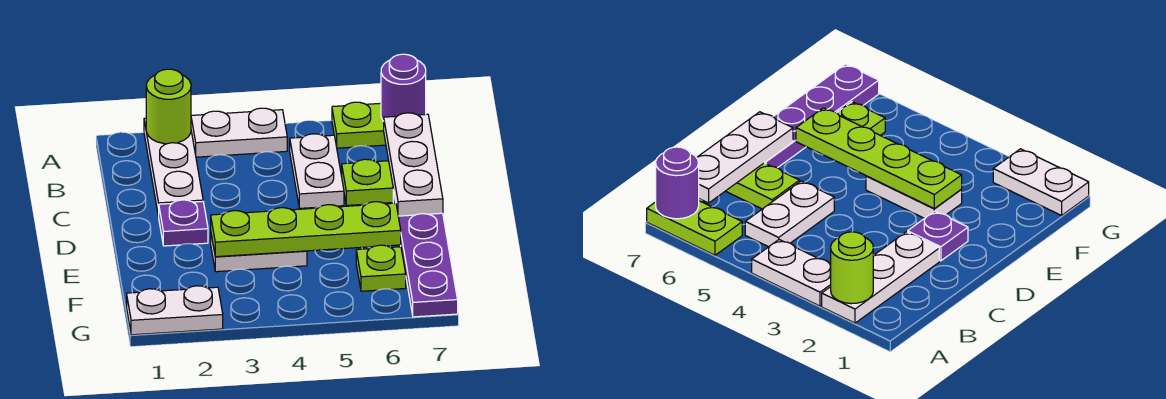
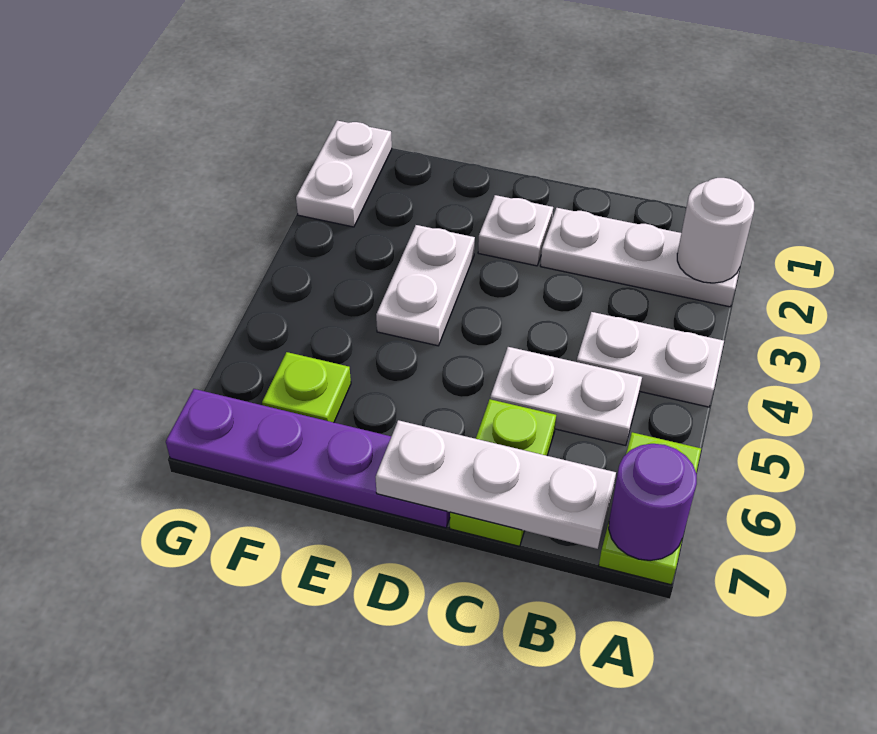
lime 1x1 round brick [146,69,191,144] -> white 1x1 round brick [677,178,754,283]
white 1x2 plate [191,108,287,157] -> white 1x2 plate turned to [577,312,724,407]
purple 1x1 plate [159,200,208,246] -> white 1x1 plate [478,195,553,266]
lime 1x4 plate [211,202,401,257] -> none

